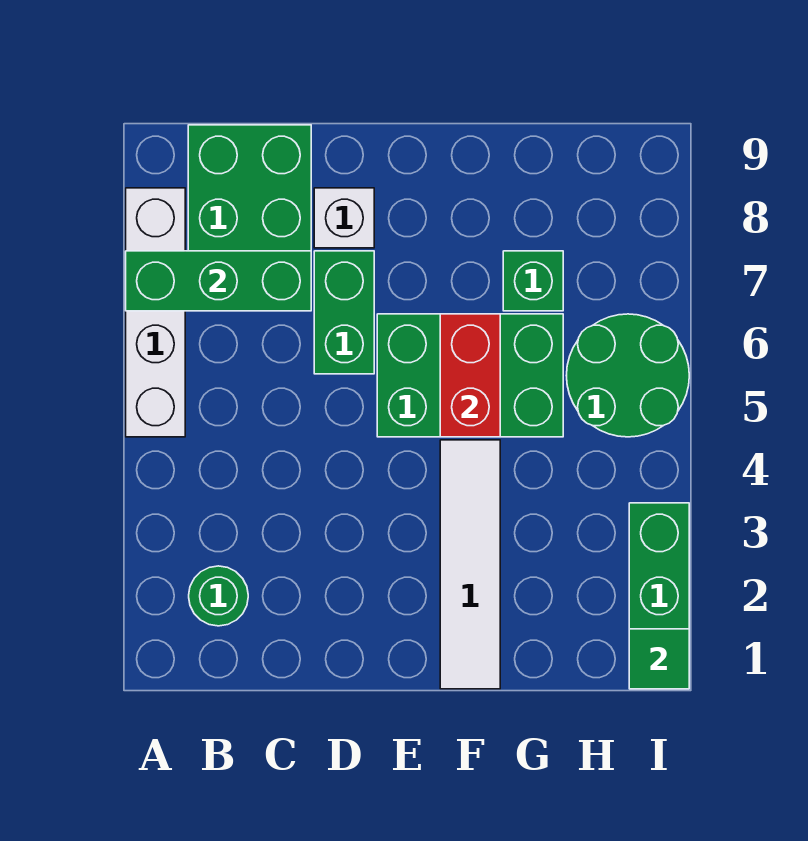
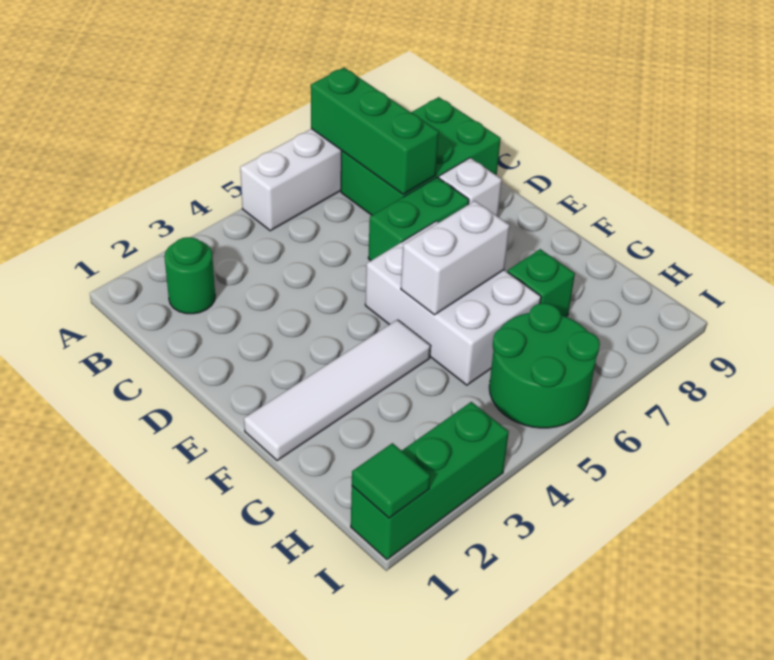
green 2x3 brick [377,314,563,437] -> white 2x3 brick [365,221,541,385]
red 1x2 brick [440,314,500,437] -> white 1x2 brick [401,201,510,315]

